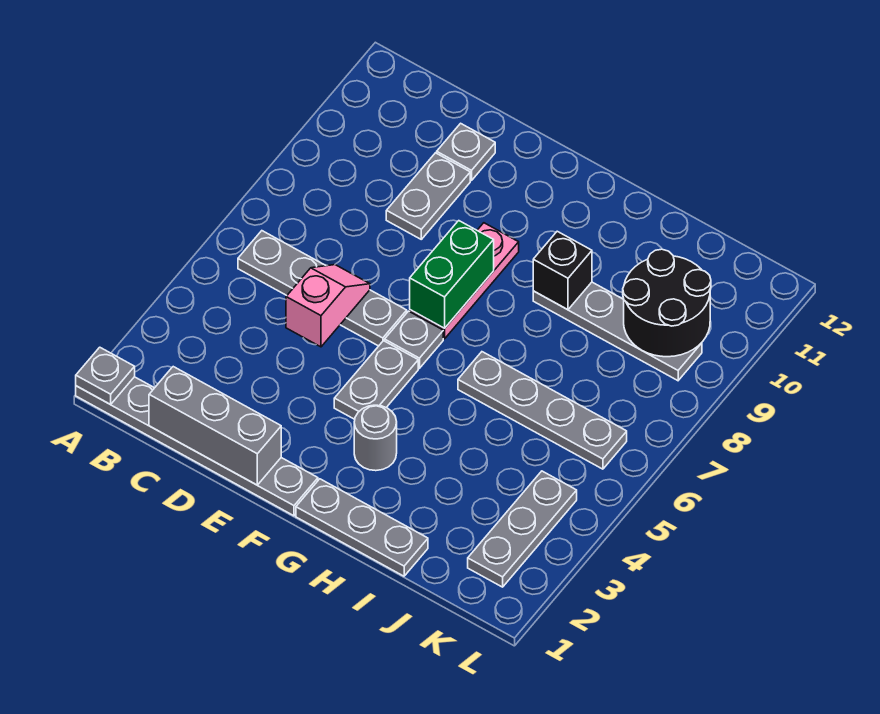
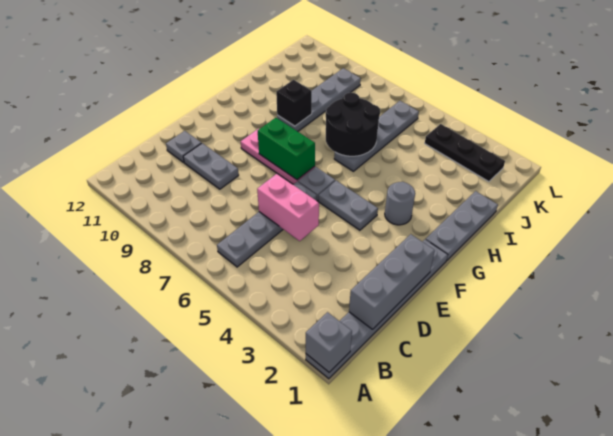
grey 1x1 plate [76,347,135,405] -> grey 1x1 brick [306,312,352,372]
pink 1x2 slope [286,265,370,347] -> pink 1x2 brick [257,174,319,241]
black 2x2 round brick [623,249,711,357] -> black 2x2 round brick moved to [325,93,380,156]
grey 1x3 plate [468,471,577,587] -> black 1x3 plate [425,124,505,182]

